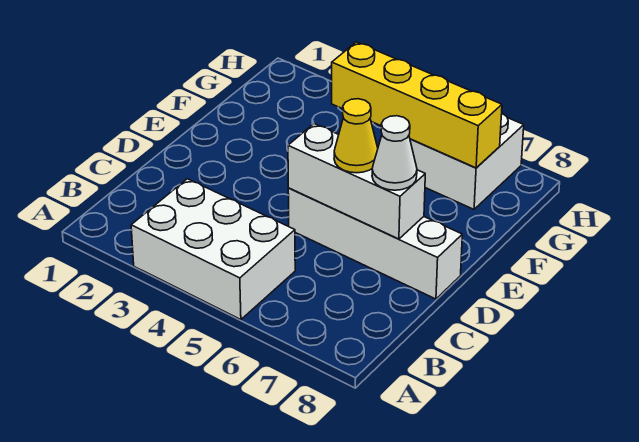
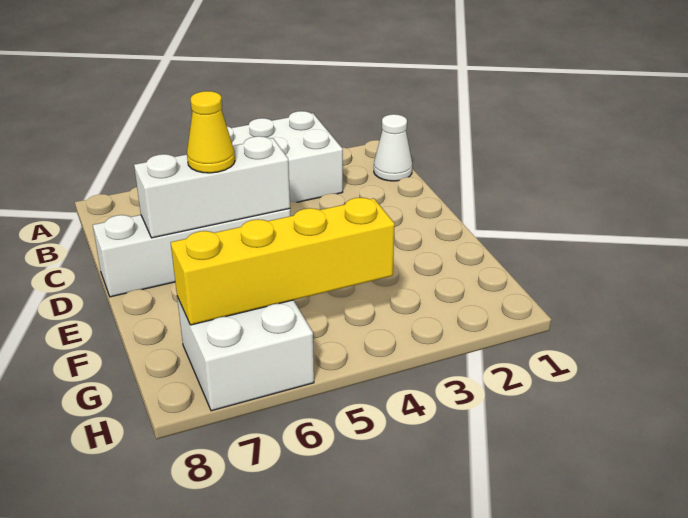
white 1x1 cone [372,116,417,190] -> white 1x1 cone moved to [374,114,412,181]

